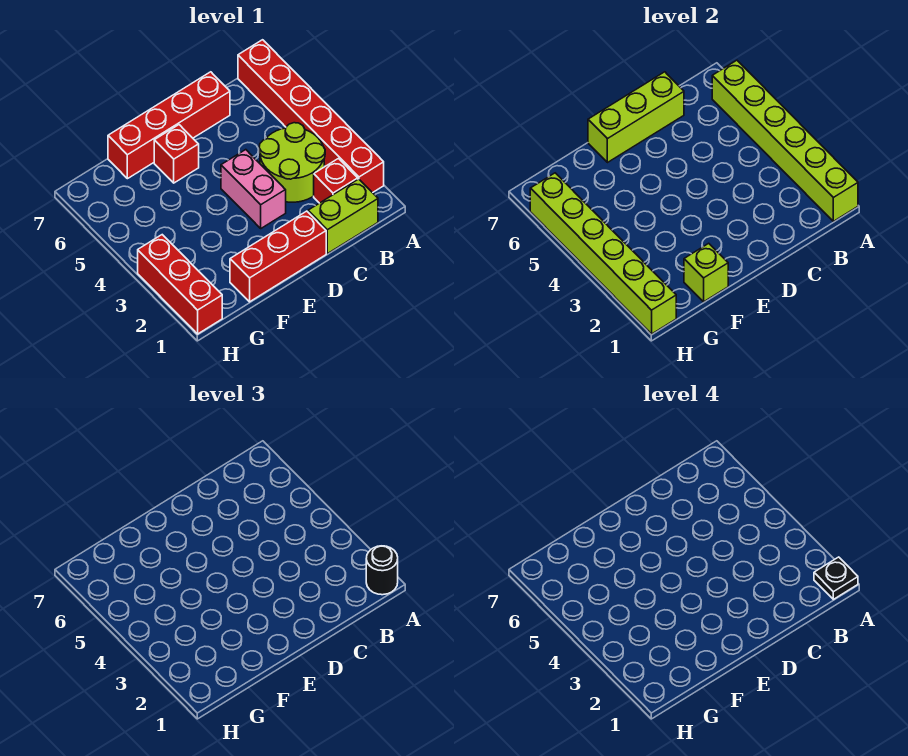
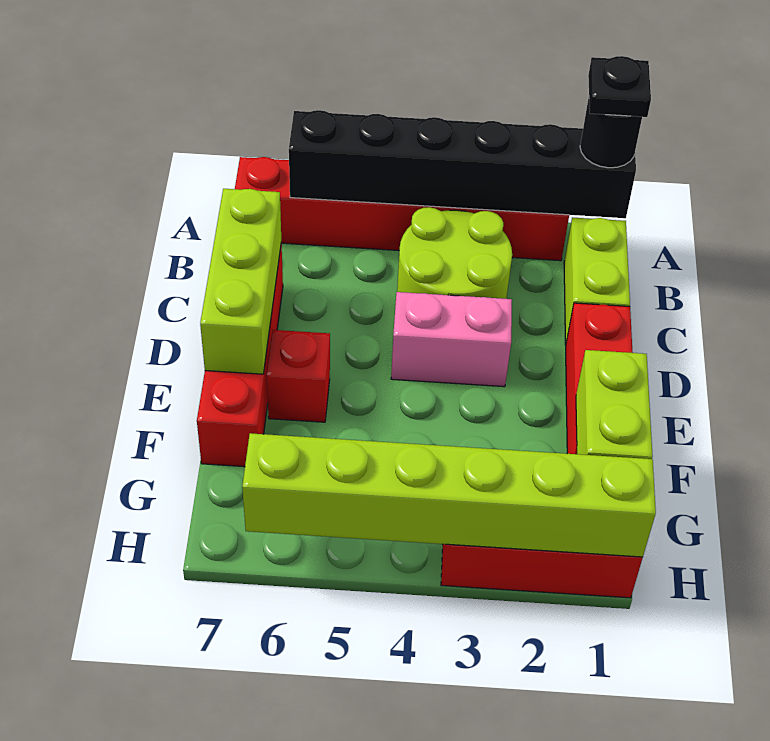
lime 1x6 brick [712,60,858,221] -> black 1x6 brick [289,110,636,218]
red 1x1 brick [314,159,358,203] -> none
lime 1x1 brick [684,243,728,302] -> lime 1x2 brick [576,350,653,459]

